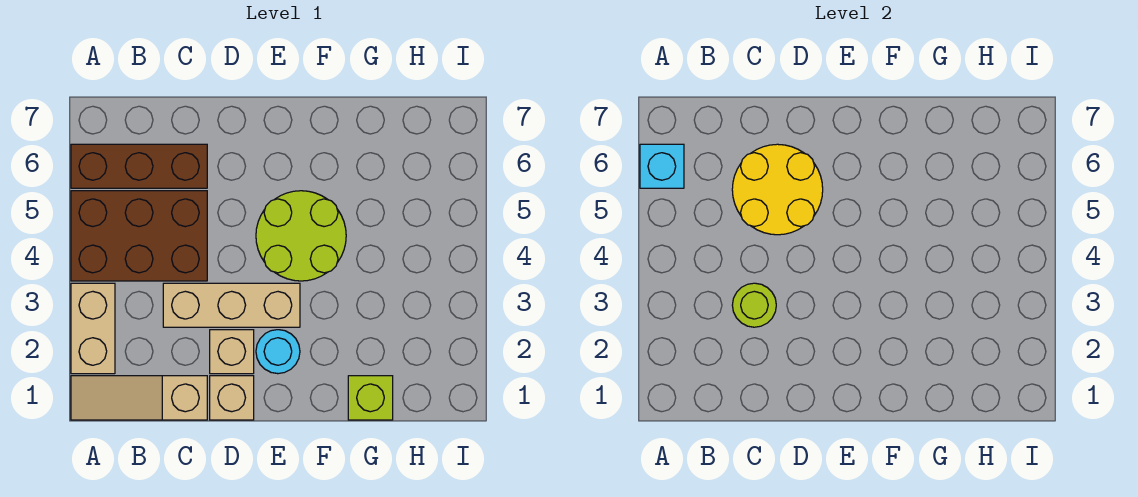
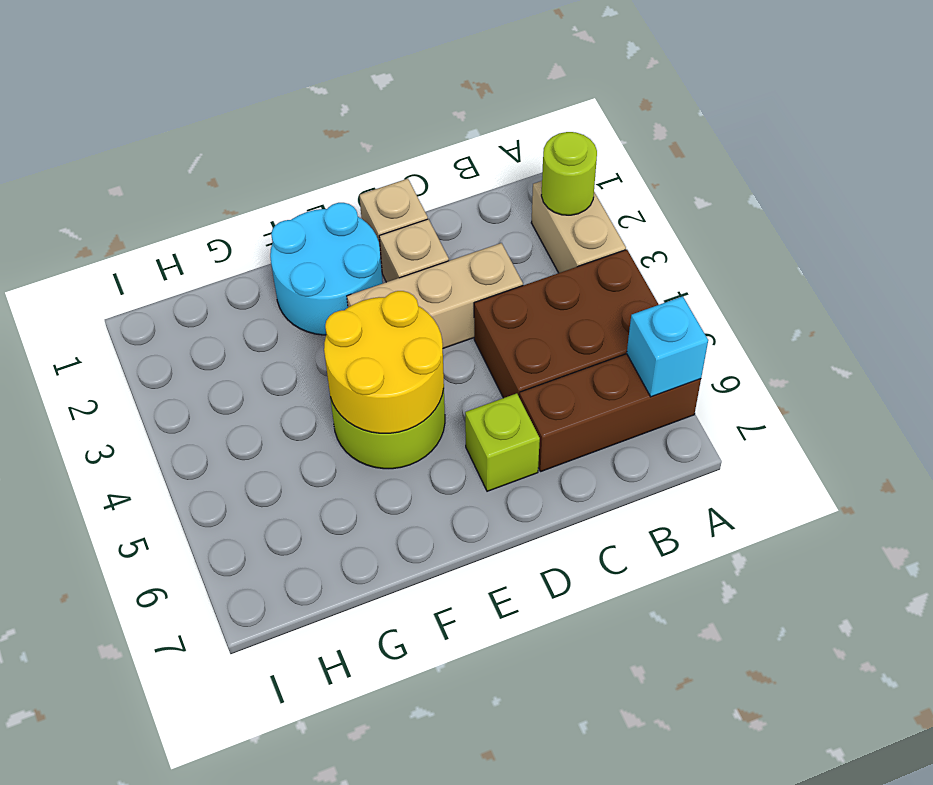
tan 1x3 slope [71,376,207,420] -> none
lime 1x1 round brick [732,283,776,327] -> lime 1x1 round brick moved to [541,132,597,215]
yellow 2x2 round brick [732,144,823,235] -> yellow 2x2 round brick moved to [324,291,444,433]
cyan 1x1 round brick [256,330,300,374] -> cyan 2x2 round brick [270,203,383,335]
lime 1x1 brick [348,376,393,420] -> lime 1x1 brick moved to [465,393,540,491]

